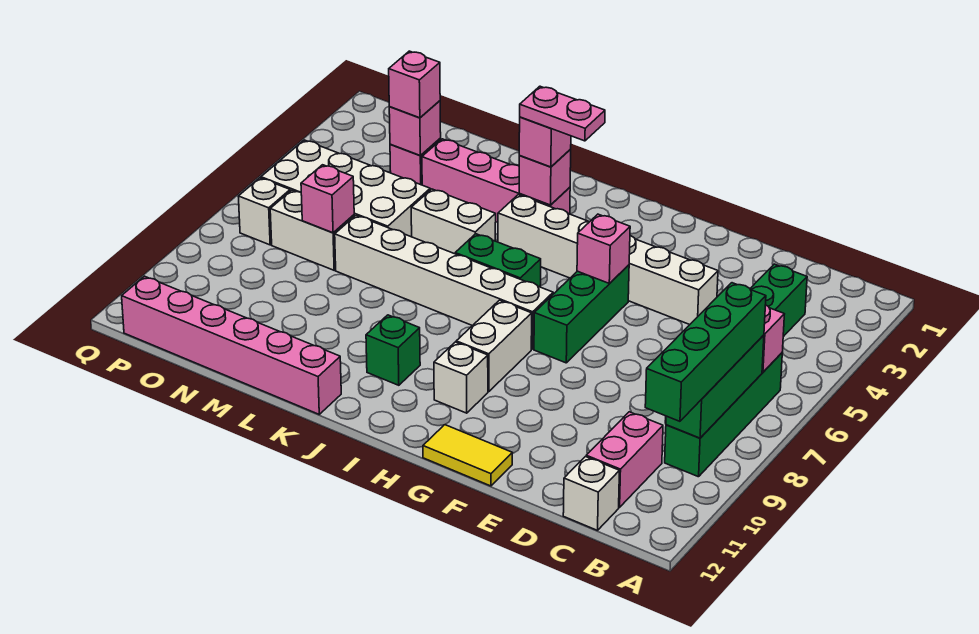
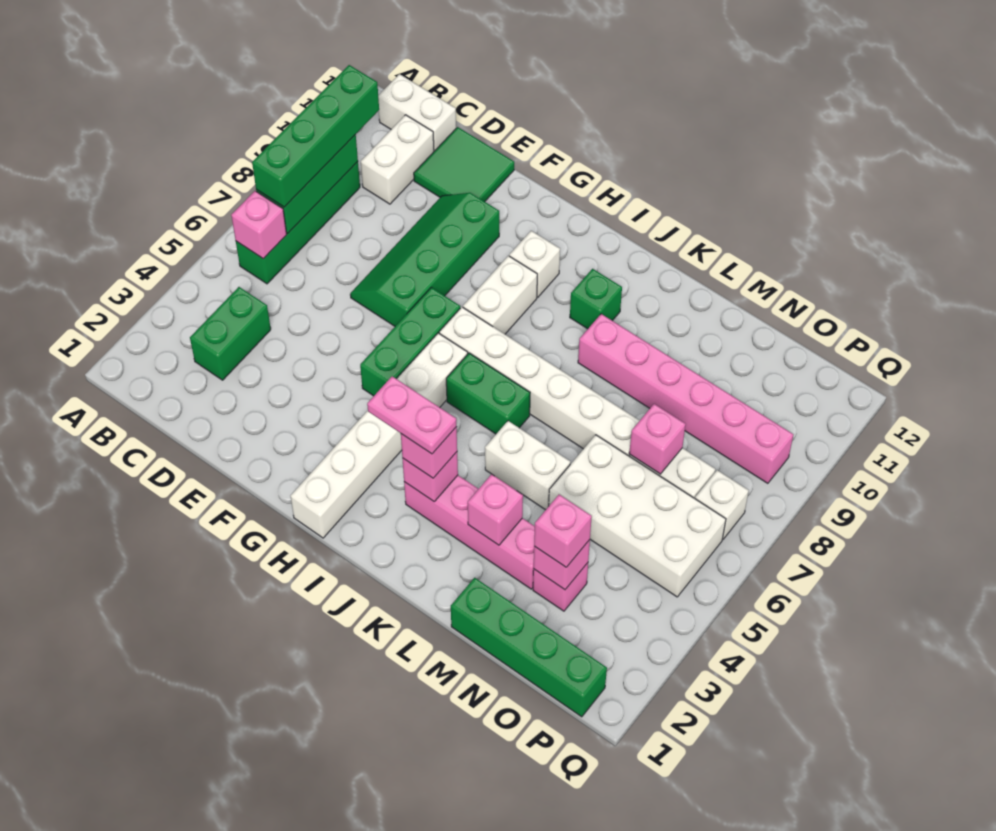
pink 1x2 brick [586,412,663,507] -> white 1x2 brick [361,115,434,204]
white 1x1 brick [563,457,619,530] -> white 1x2 brick [378,74,456,151]
none -> green 2x2 tile [414,127,514,202]
white 1x6 brick [498,195,718,325] -> white 1x6 brick turned to [291,333,468,538]
none -> green 2x4 slope [350,193,499,326]
yellow 1x2 tile [423,425,512,486] -> none
pink 1x1 brick [577,214,630,284] -> pink 1x1 brick moved to [468,474,523,545]
pink 1x6 brick [122,276,341,414] -> pink 1x6 brick moved to [578,314,793,483]
none -> green 1x4 brick [451,578,607,717]

